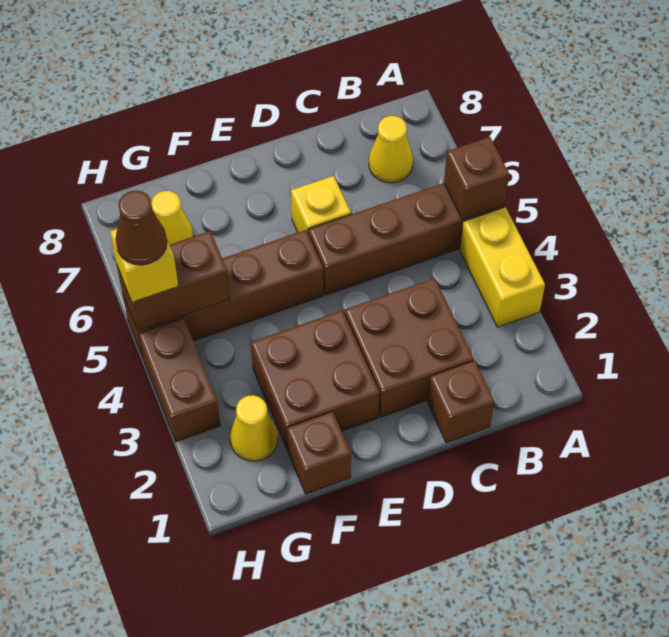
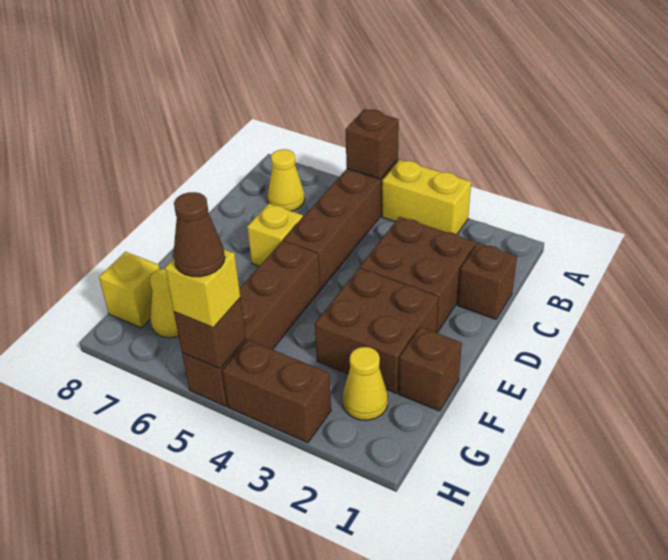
brown 1x2 brick [117,231,230,331] -> brown 1x1 brick [174,298,246,369]
none -> yellow 1x1 brick [99,252,160,328]

